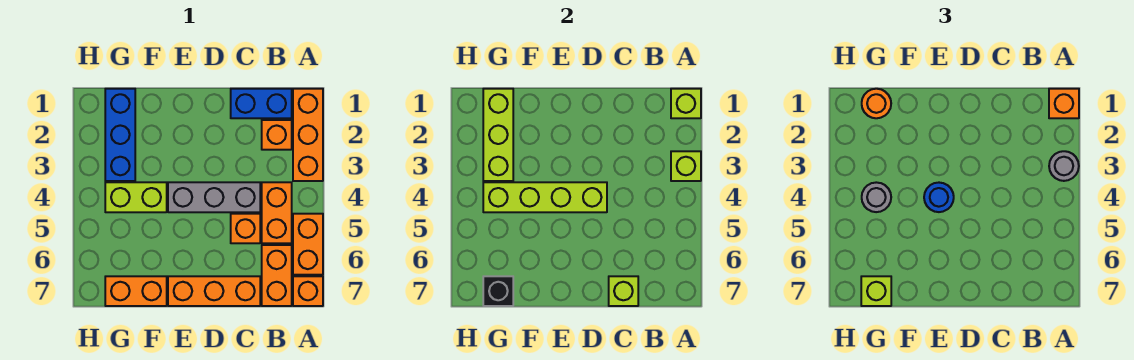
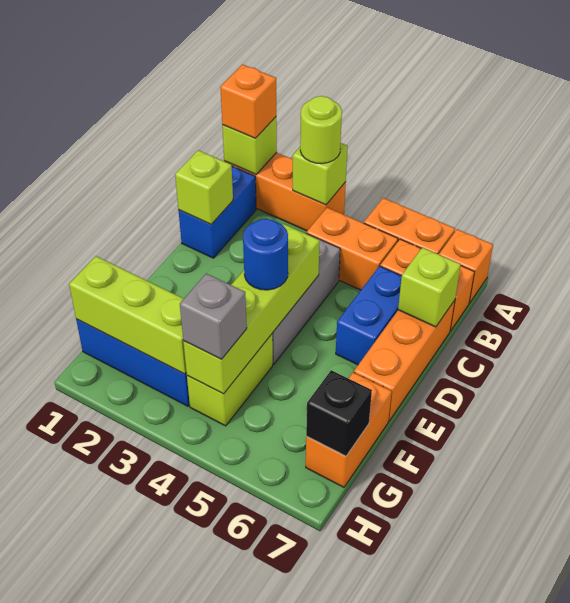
grey 1x1 round brick [1049,151,1079,181] -> lime 1x1 round brick [300,96,342,164]
orange 1x1 brick [262,120,292,150] -> none
orange 1x1 brick [231,214,260,243] -> none
none -> blue 1x2 brick [336,266,402,365]
orange 1x1 round brick [862,89,891,118] -> none
grey 1x1 round brick [862,182,891,212] -> grey 1x1 brick [180,273,247,359]
lime 1x1 brick [861,276,891,306] -> lime 1x1 brick moved to [175,150,233,224]

